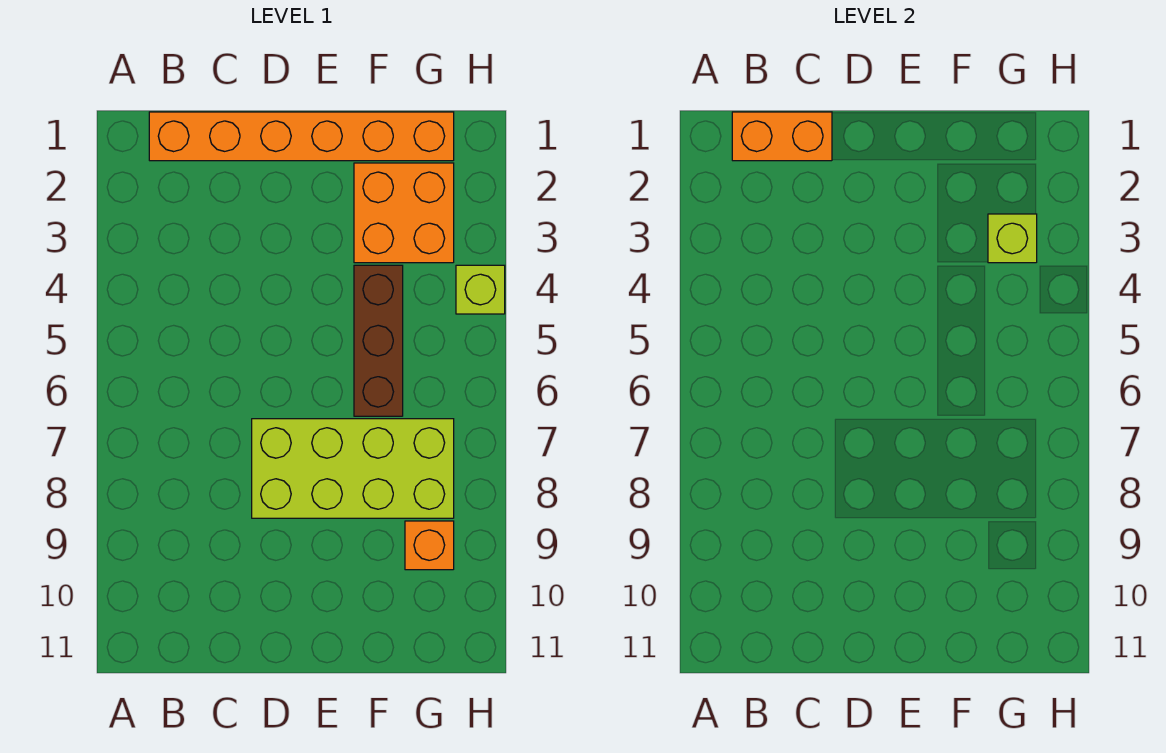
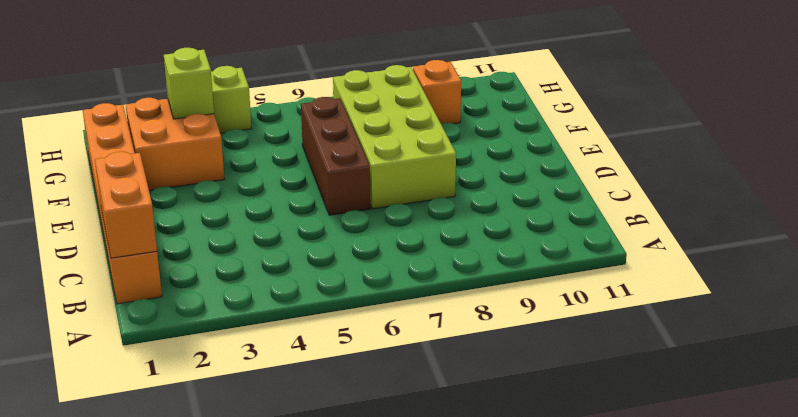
brown 1x3 brick [354,265,403,416] -> brown 1x3 brick turned to [301,97,370,215]

